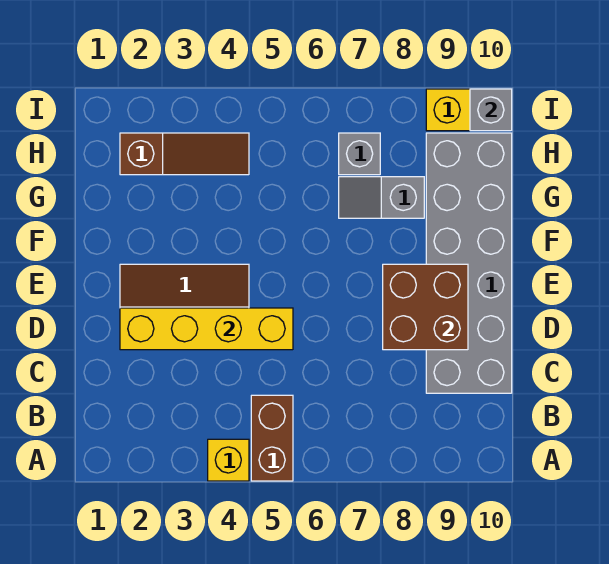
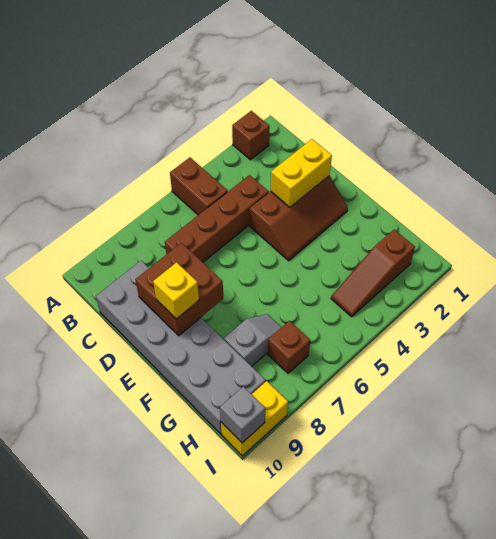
none -> brown 1x1 brick [232,111,270,160]
yellow 1x1 brick [208,439,249,481] -> yellow 1x1 brick moved to [153,262,199,319]
none -> brown 1x4 brick [165,175,269,262]
yellow 1x4 brick [120,308,293,350] -> yellow 1x2 brick [271,139,332,207]
grey 1x1 brick [339,133,380,175] -> brown 1x1 brick [268,321,310,373]

